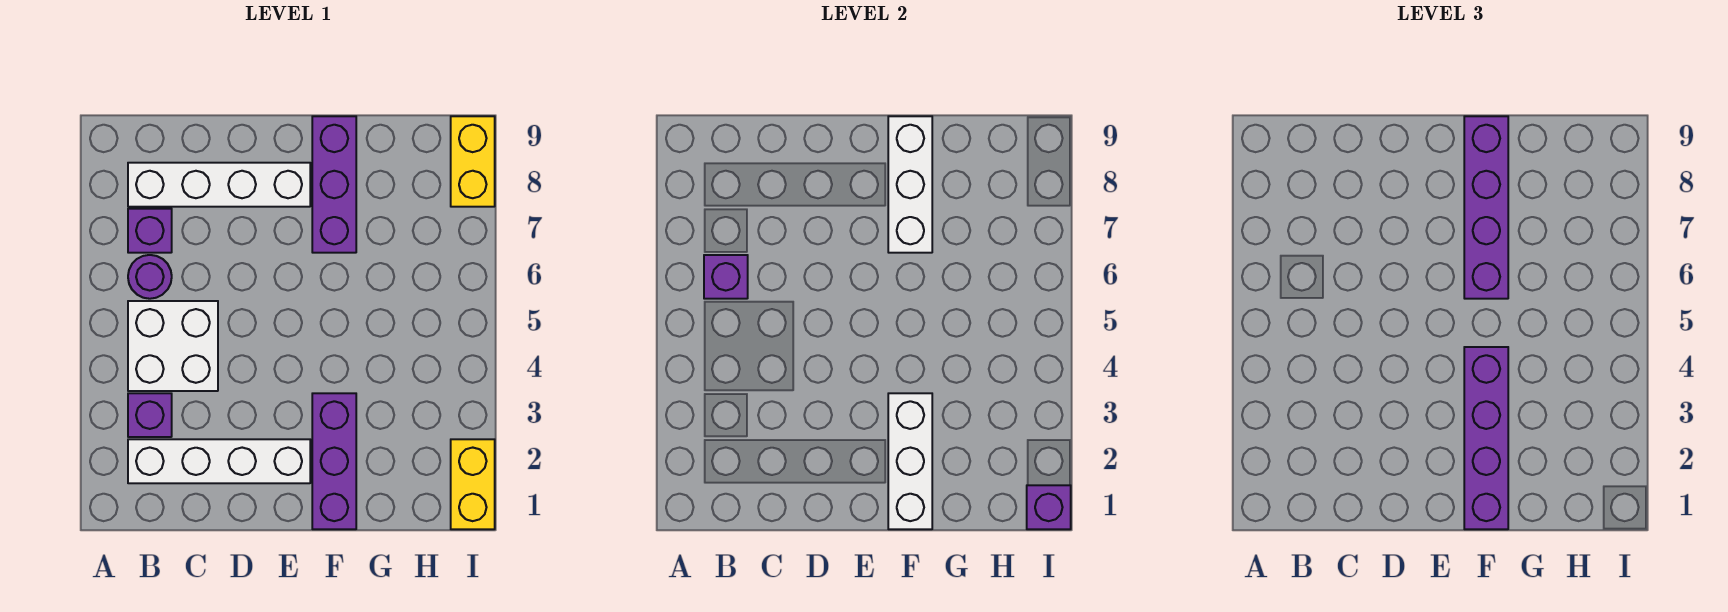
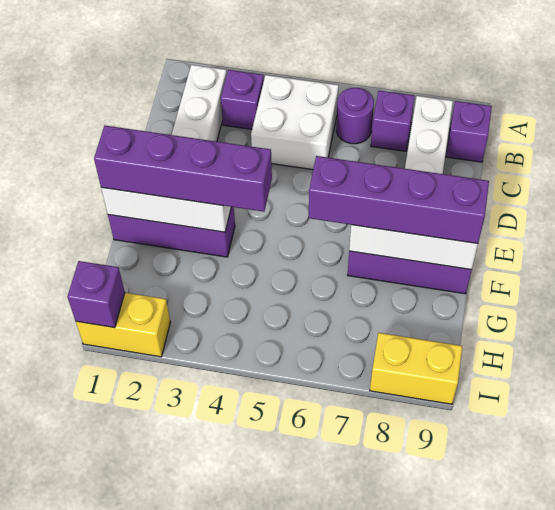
purple 1x1 brick [704,255,748,299] -> purple 1x1 brick moved to [446,101,492,162]

